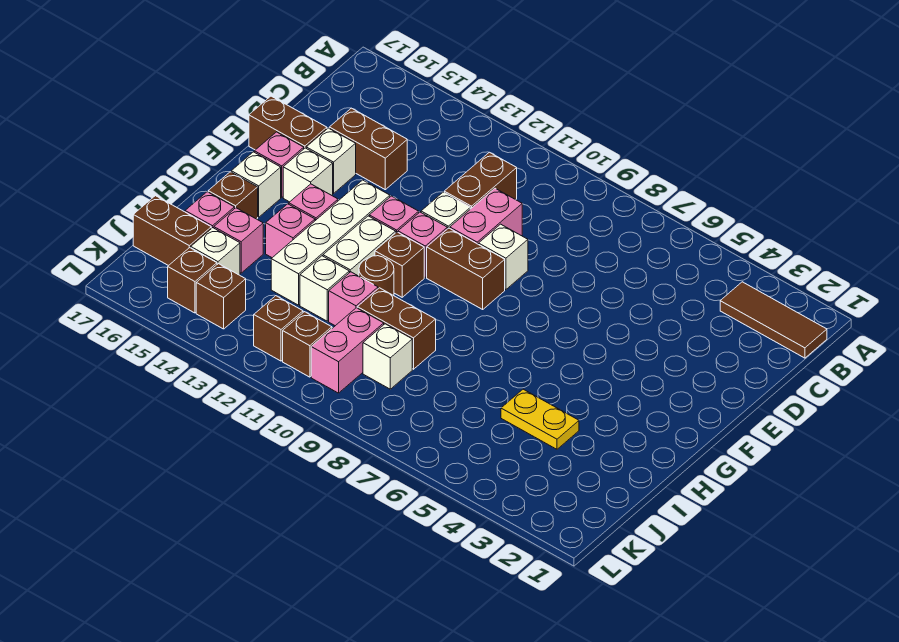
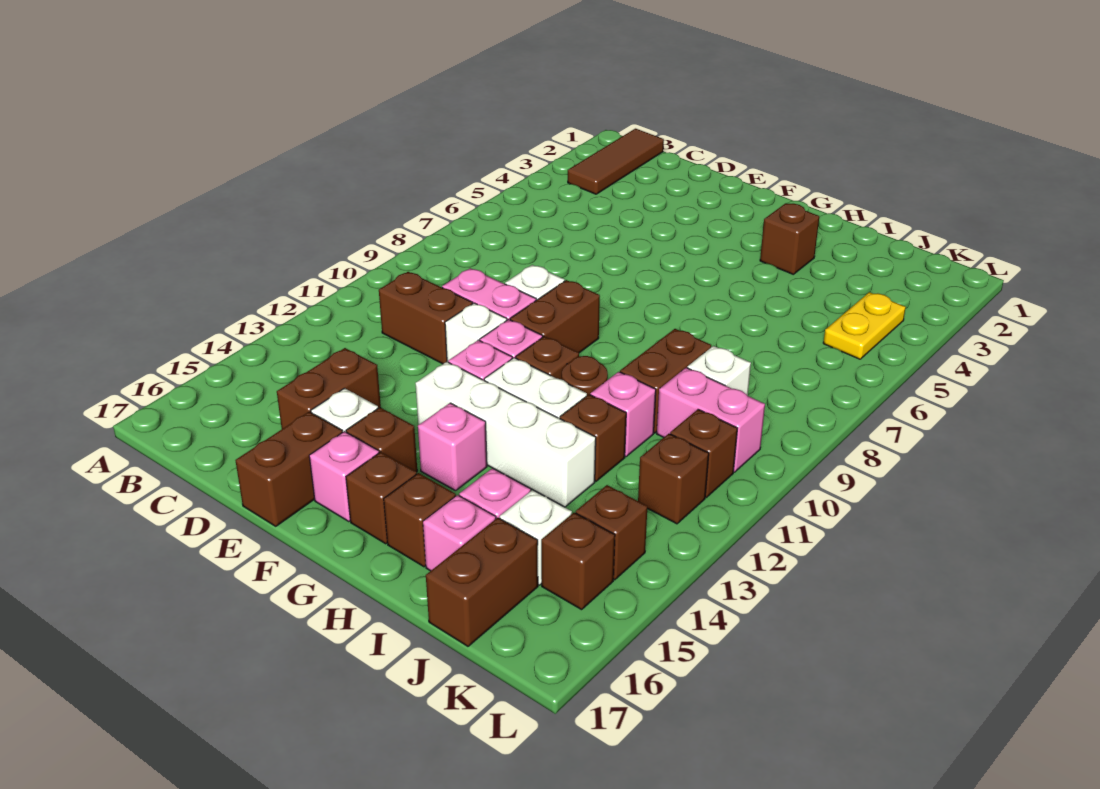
white 1x1 brick [283,148,333,202] -> brown 1x1 brick [346,407,417,472]
white 1x1 brick [231,152,281,217] -> brown 1x1 brick [346,452,417,544]
none -> brown 1x1 brick [760,203,819,274]
pink 1x1 brick [266,204,315,258] -> none
yellow 1x2 plate [501,389,579,449] -> yellow 1x2 plate moved to [823,292,906,359]
white 1x1 brick [300,256,349,321] -> brown 1x1 brick [560,395,626,481]

